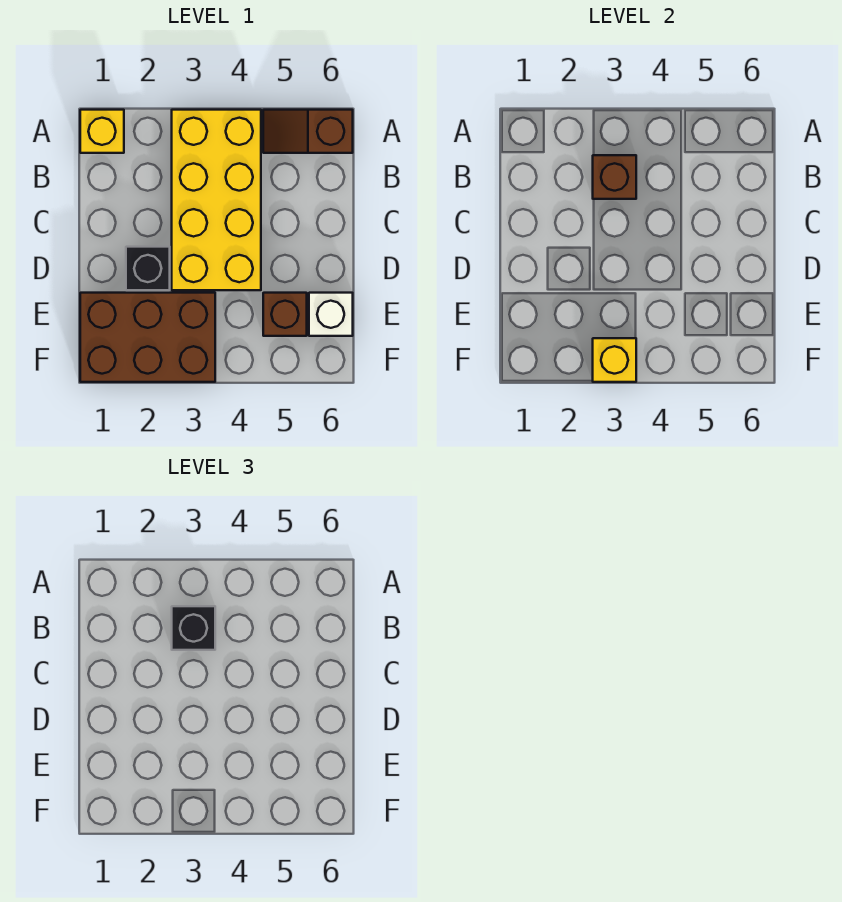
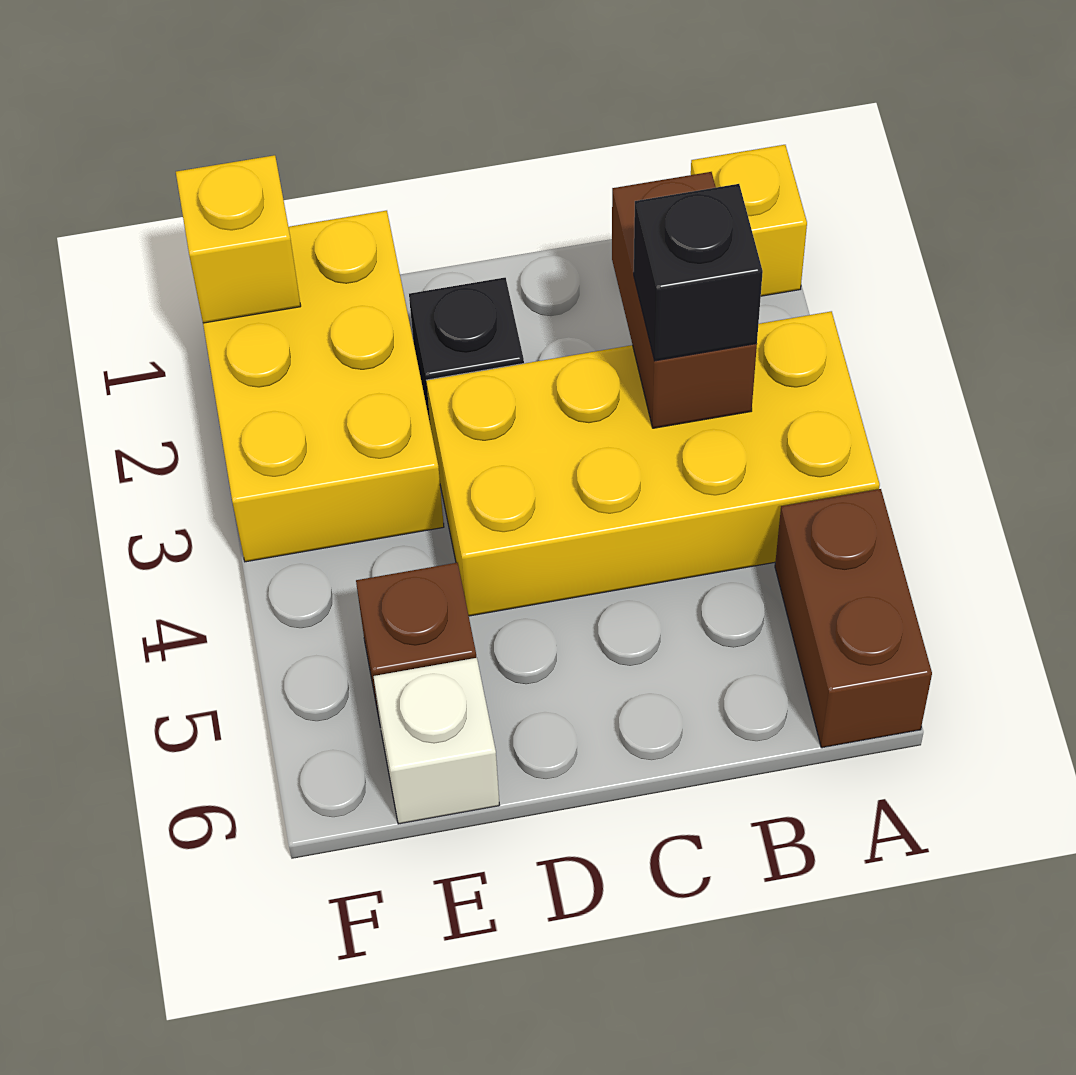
brown 1x2 slope [263,110,353,153] -> brown 1x2 brick [775,489,932,748]
brown 1x1 brick [593,155,636,199] -> brown 1x2 brick [612,172,757,428]
brown 2x3 brick [80,293,215,382] -> yellow 2x3 brick [203,211,444,562]
yellow 1x1 brick [593,338,636,382] -> yellow 1x1 brick moved to [176,155,301,323]

